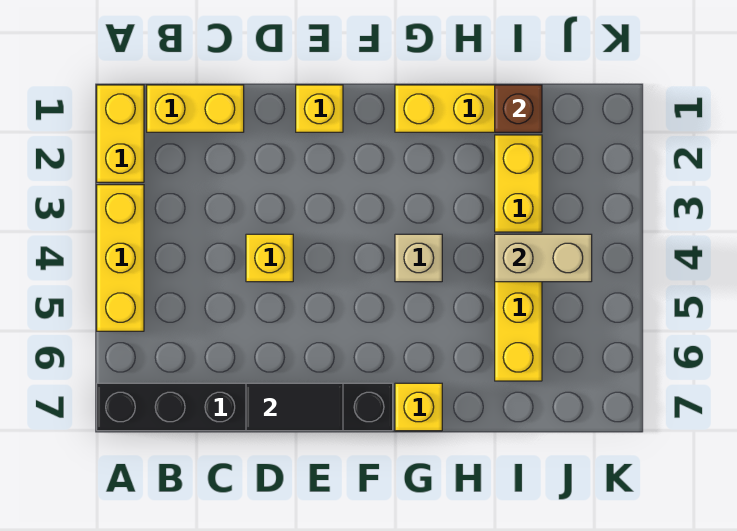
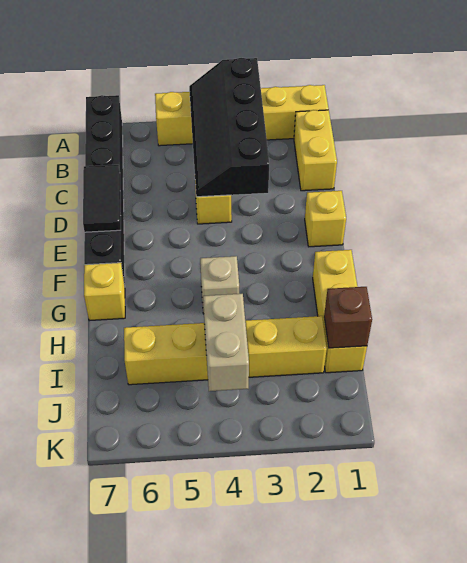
none -> black 2x4 slope [189,58,269,197]

